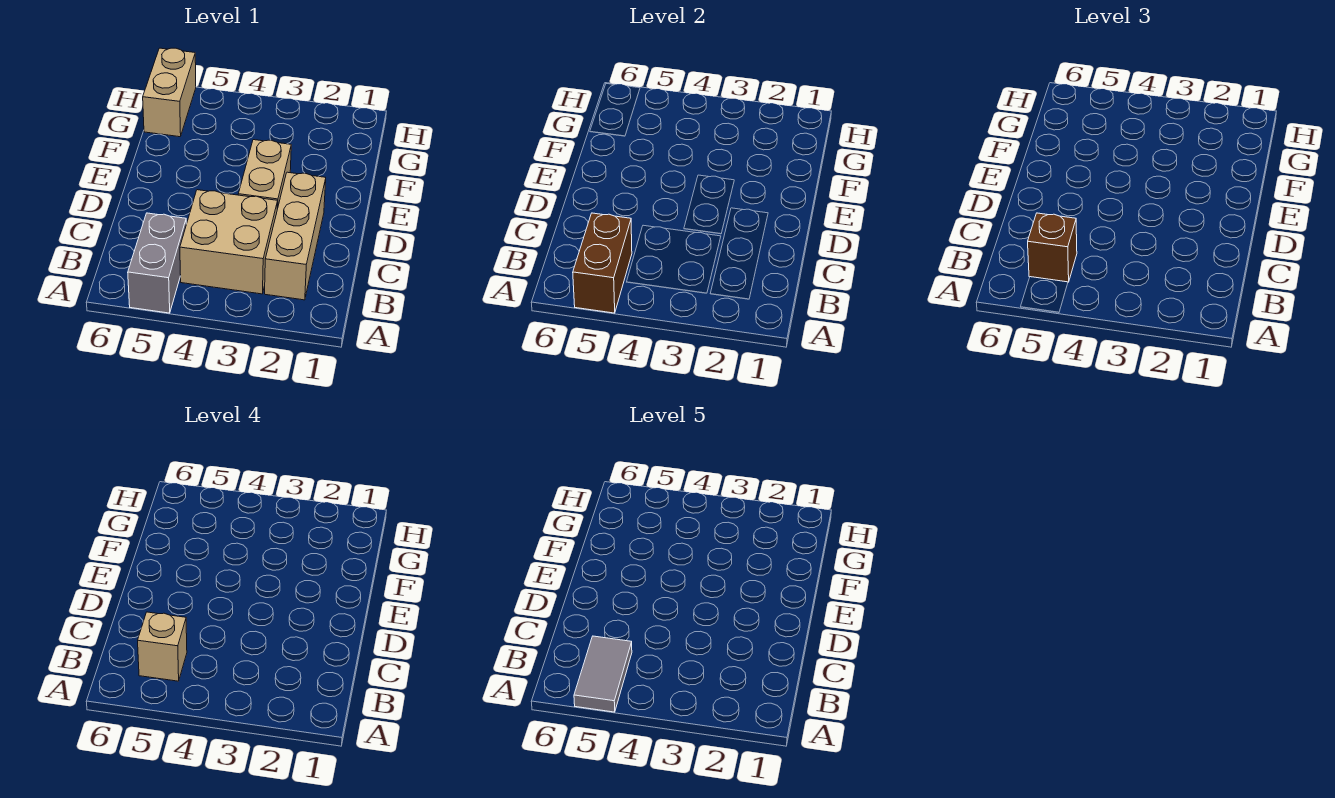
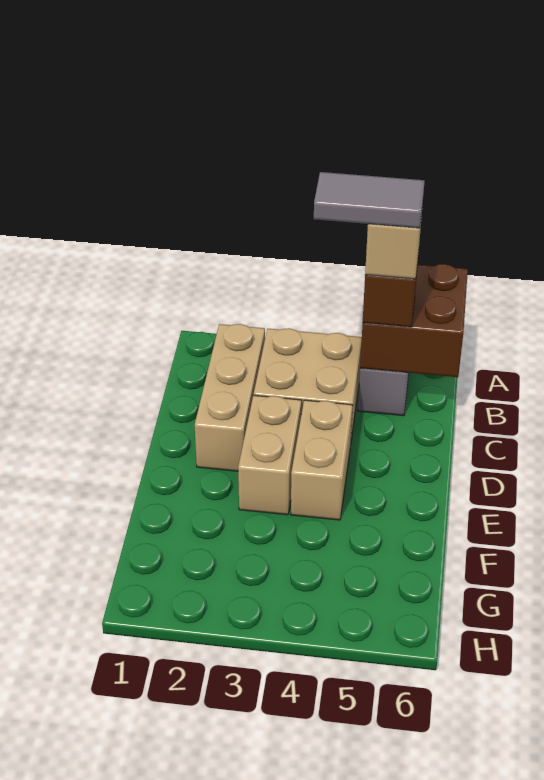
brown 1x2 brick [573,213,632,313] -> brown 2x2 brick [360,264,468,377]
grey 1x2 tile [574,636,632,712] -> grey 1x2 tile turned to [314,172,425,228]
tan 1x2 brick [143,48,196,137] -> tan 1x2 brick moved to [291,400,353,520]

